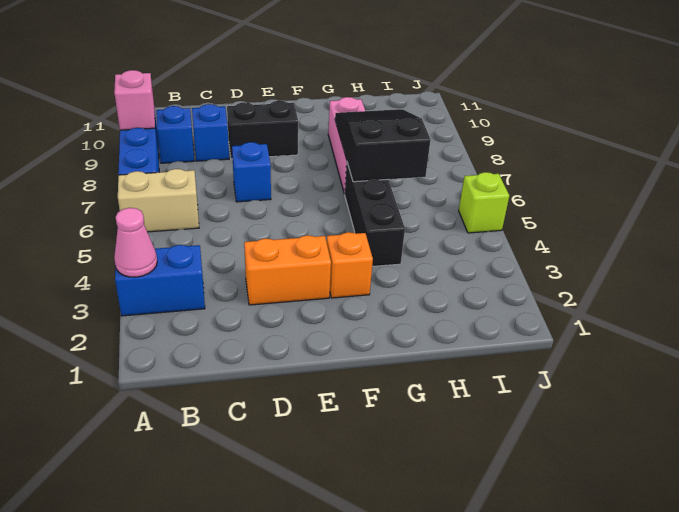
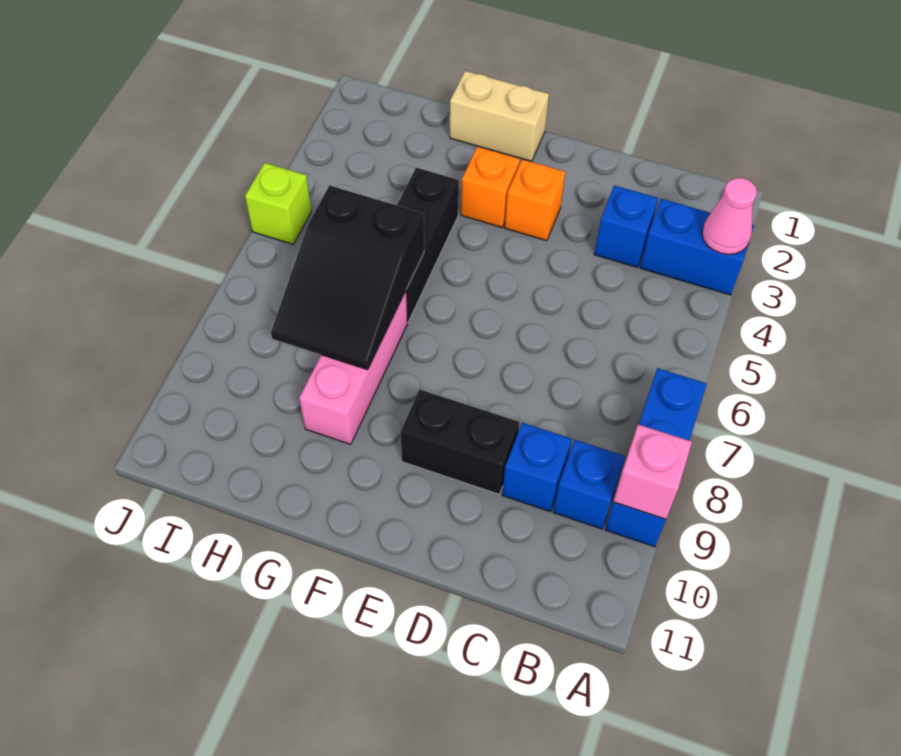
tan 1x2 brick [118,169,199,232] -> tan 1x2 brick moved to [450,71,549,161]
orange 1x2 brick [244,235,331,305] -> orange 1x1 brick [505,159,565,241]
blue 1x1 brick [232,142,271,202] -> blue 1x1 brick moved to [594,185,658,267]

